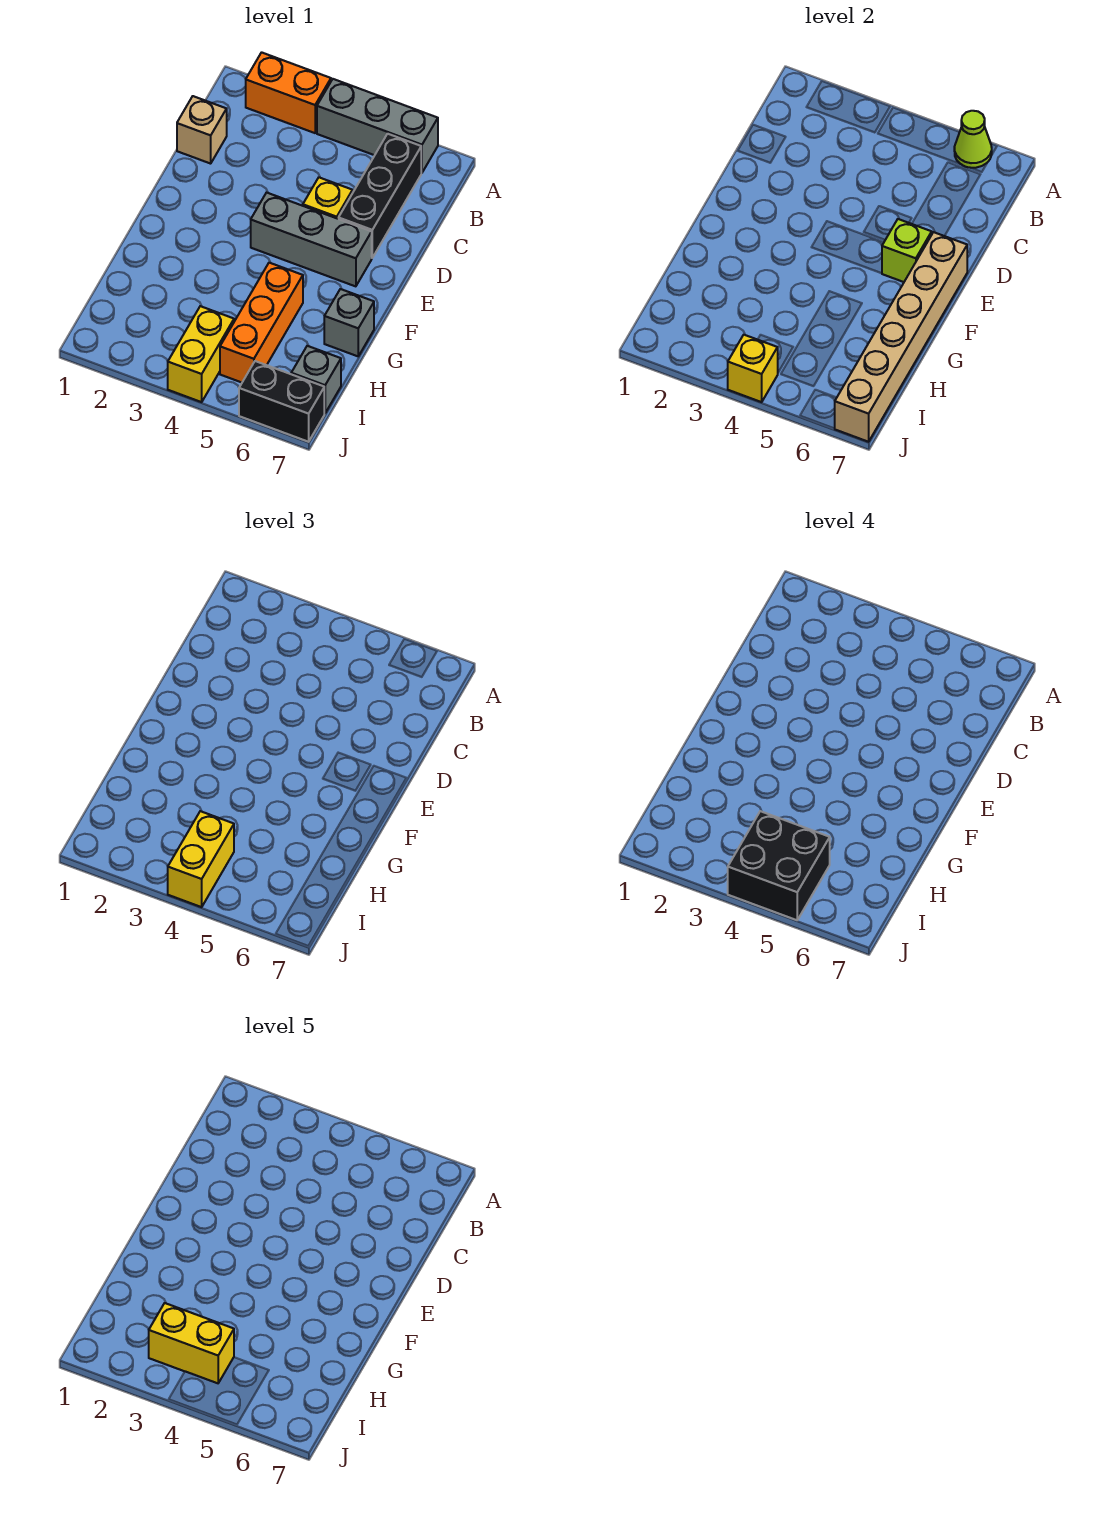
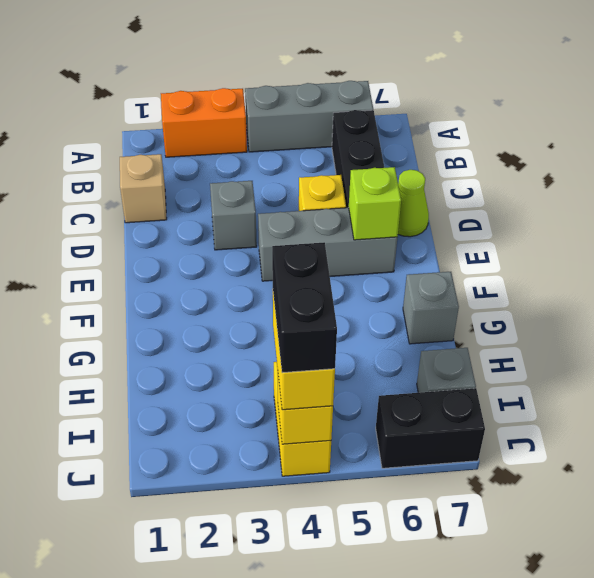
lime 1x1 cone [954,111,992,168] -> lime 1x1 cone moved to [398,170,429,237]
none -> grey 1x1 brick [210,181,257,250]
tan 1x6 brick [834,232,967,442] -> none
orange 1x3 brick [220,263,303,382] -> none
yellow 1x2 brick [149,1303,234,1383] -> none
black 2x2 brick [728,811,830,920] -> black 1x2 brick [272,242,337,373]

